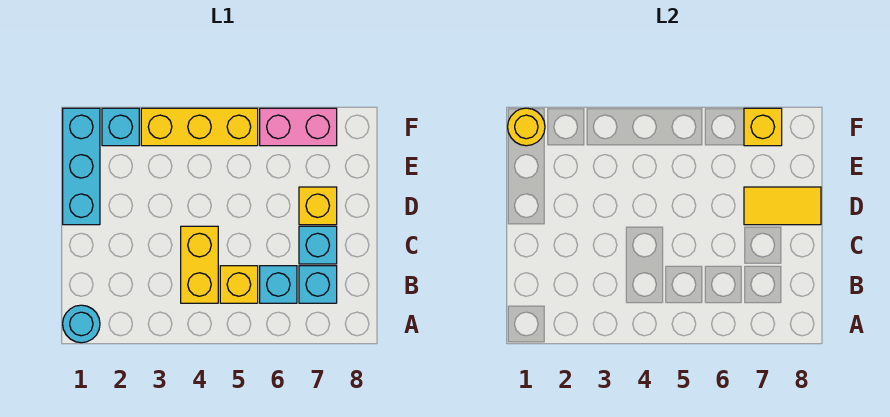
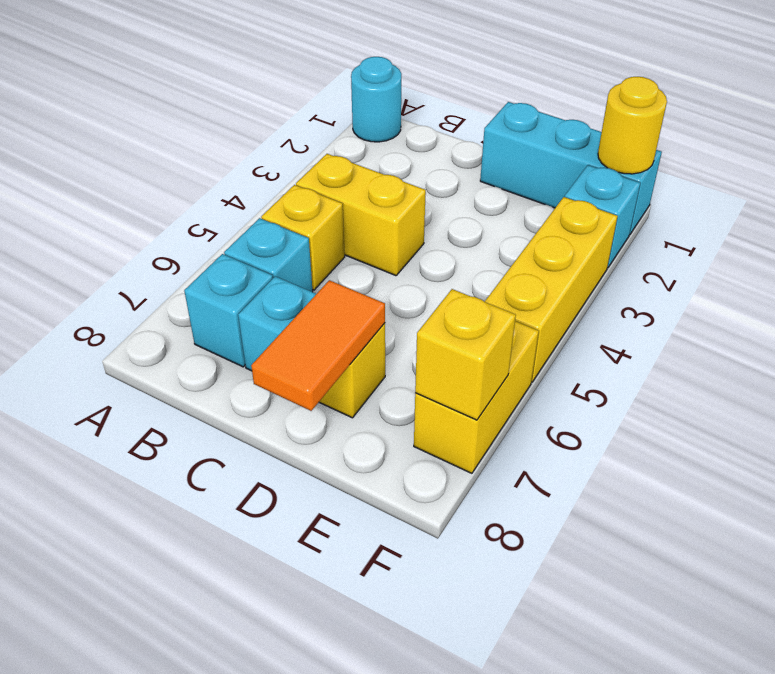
yellow 1x2 tile [744,187,821,225] -> orange 1x2 tile [251,280,385,411]
pink 1x2 brick [260,108,337,146] -> yellow 1x2 brick [414,321,539,473]

